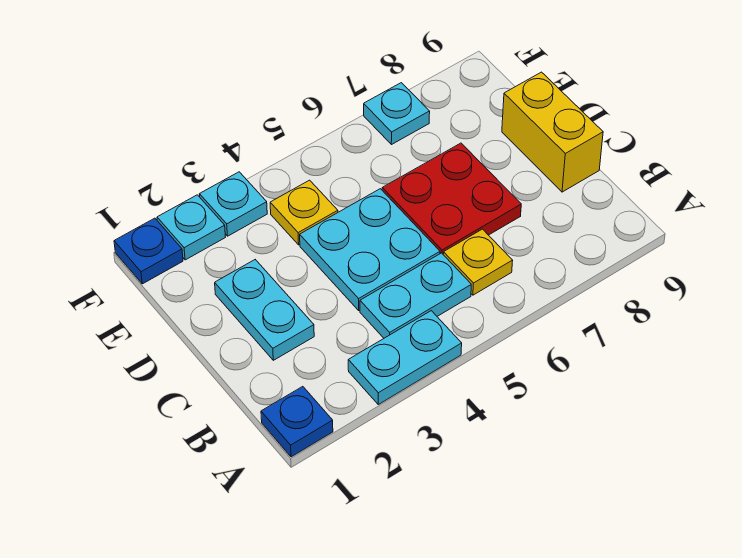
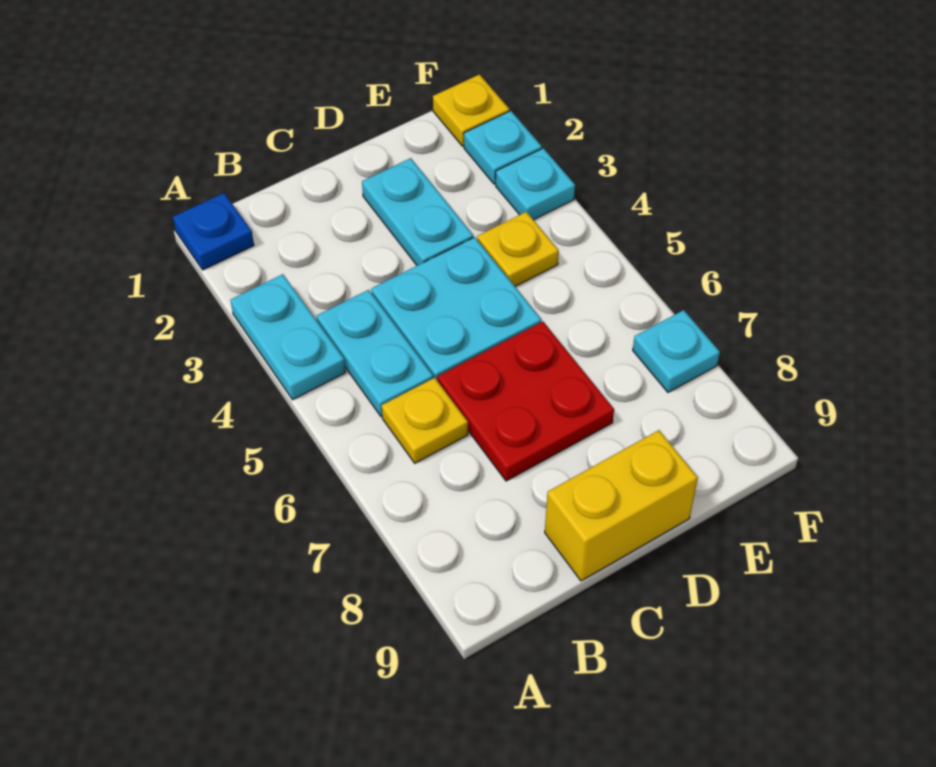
cyan 1x2 plate [215,260,314,360] -> cyan 1x2 plate turned to [362,158,473,265]
blue 1x1 plate [114,218,183,284] -> yellow 1x1 plate [433,74,509,146]

